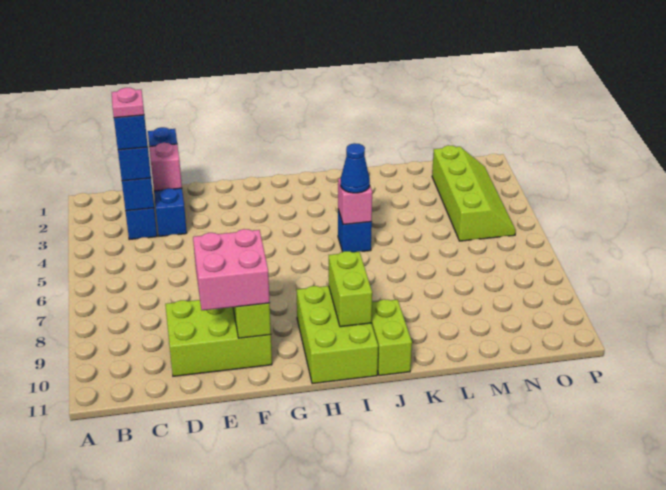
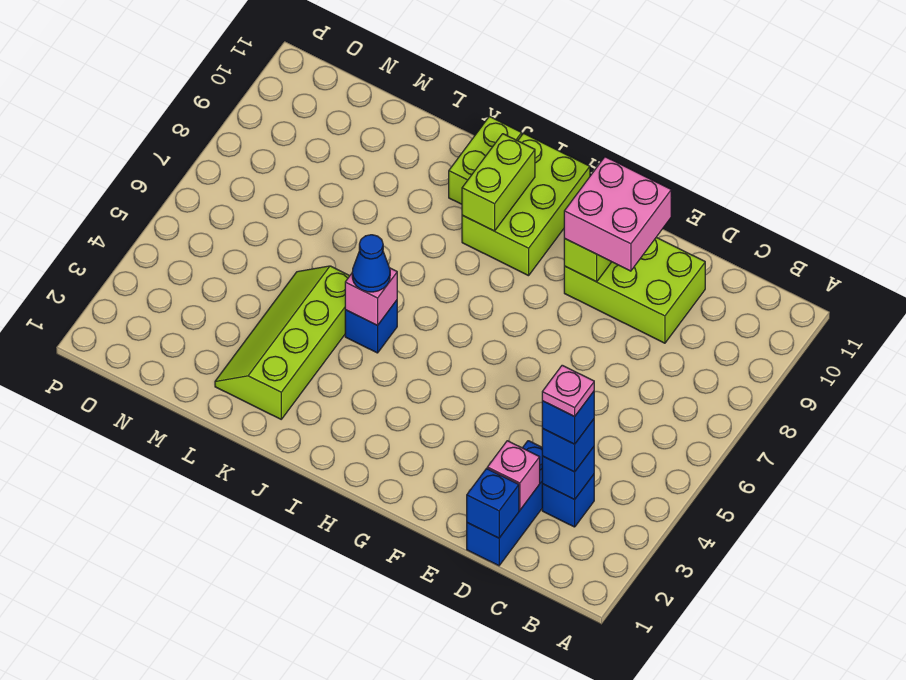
lime 2x4 slope [432,145,516,241] -> lime 2x4 slope moved to [215,266,349,419]

